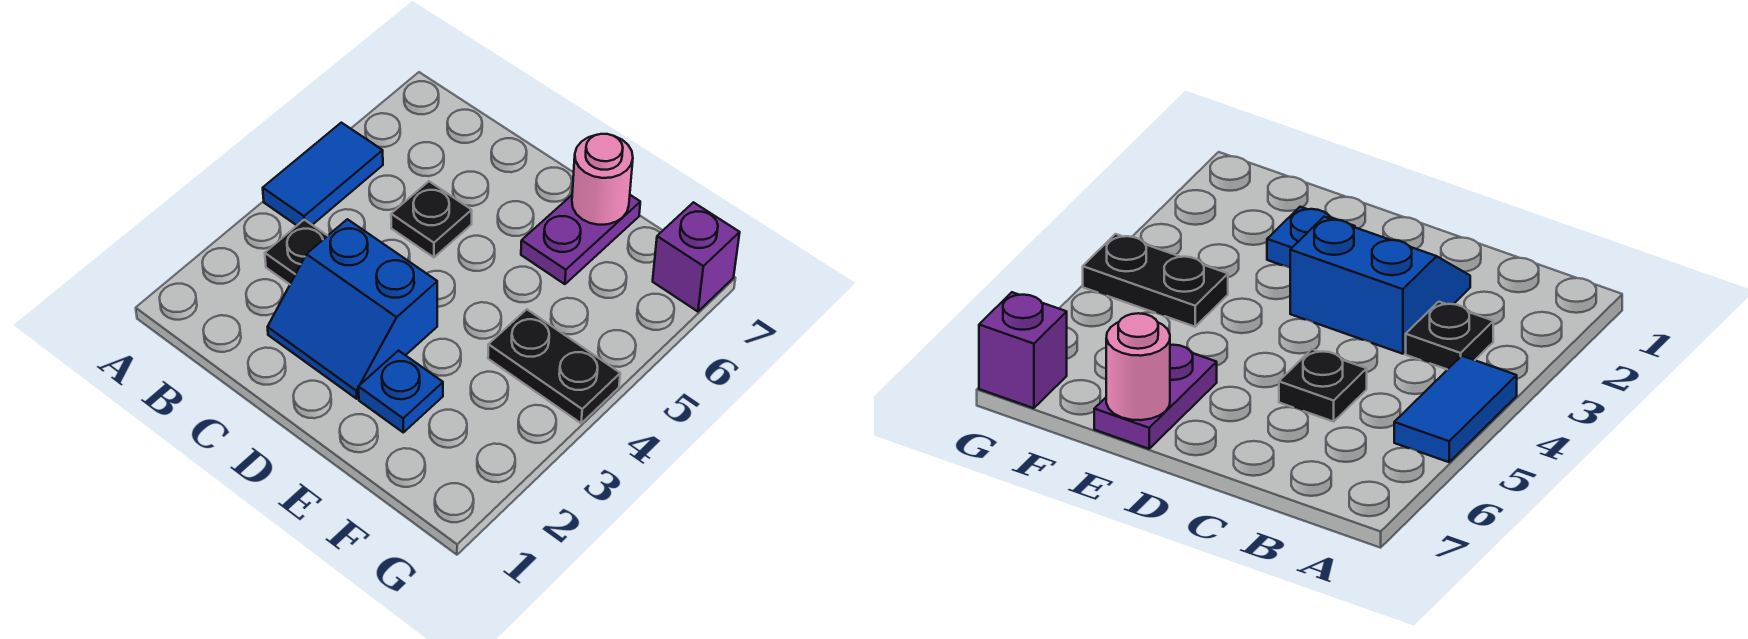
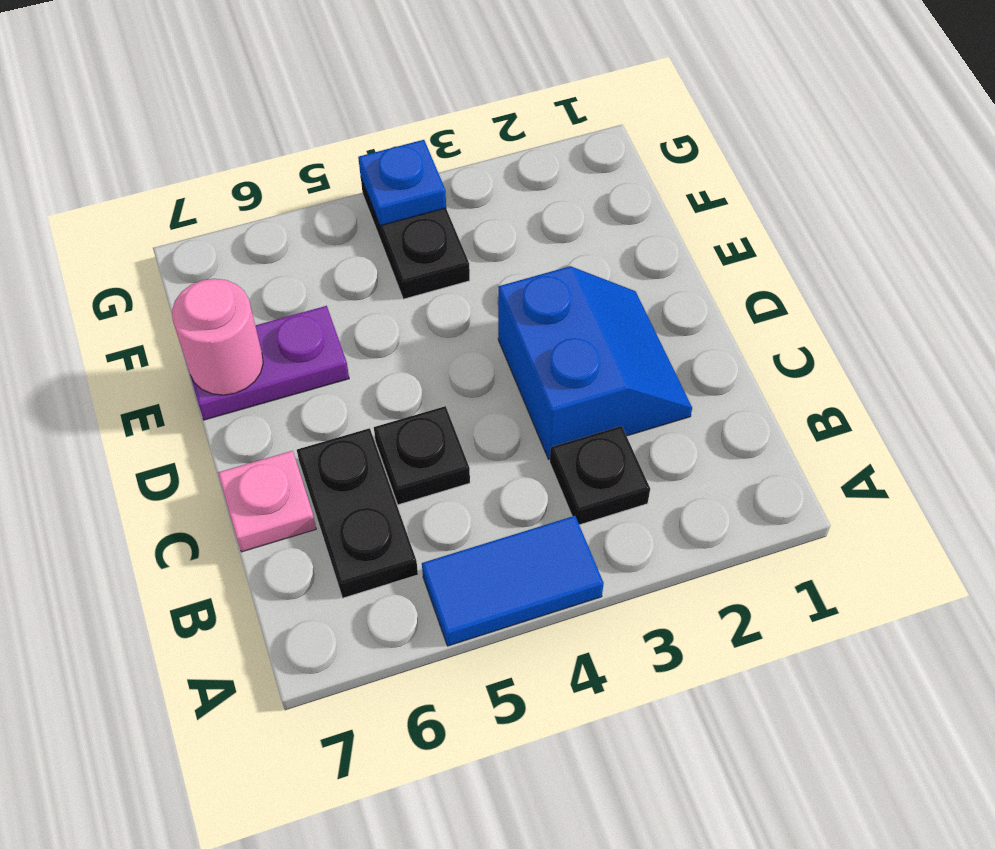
none -> black 1x2 plate [297,428,418,598]
none -> pink 1x1 plate [218,451,316,552]
blue 1x1 plate [358,351,443,432] -> blue 1x1 plate moved to [358,140,446,226]
purple 1x1 brick [653,202,740,312] -> none

